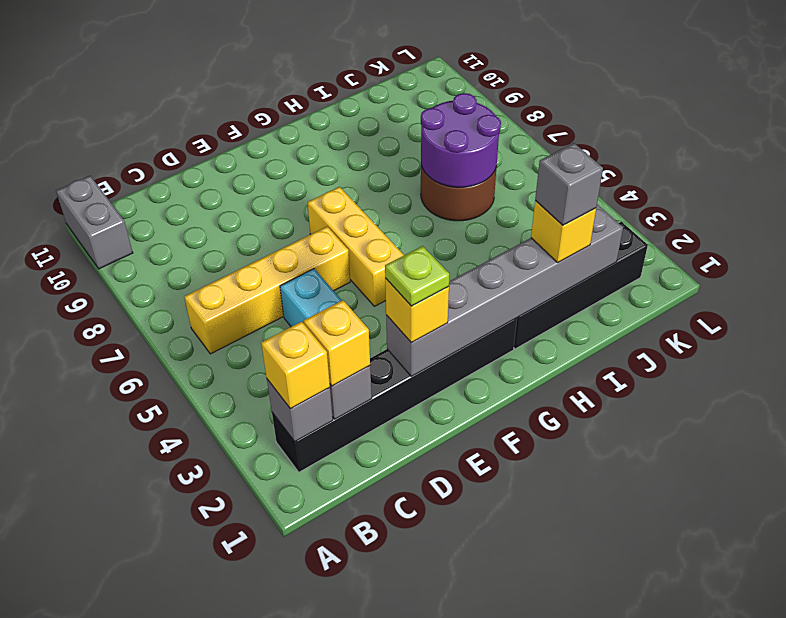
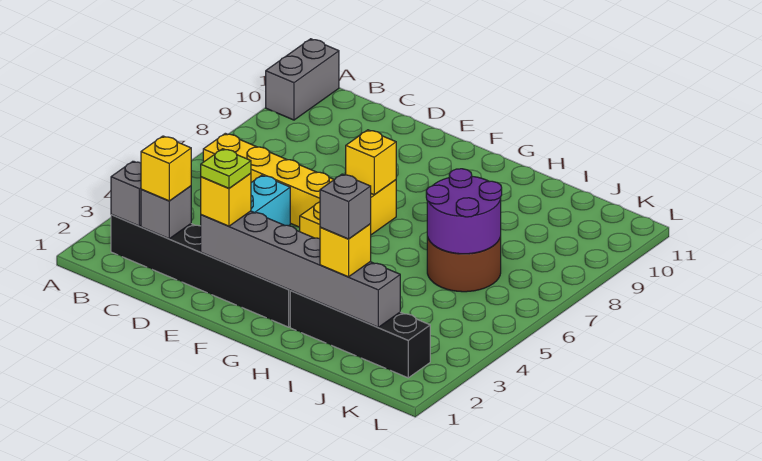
yellow 1x1 brick [261,321,330,409] -> yellow 1x1 brick moved to [345,130,396,195]

